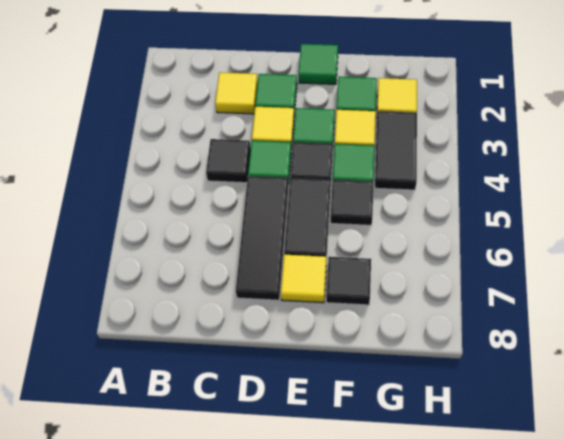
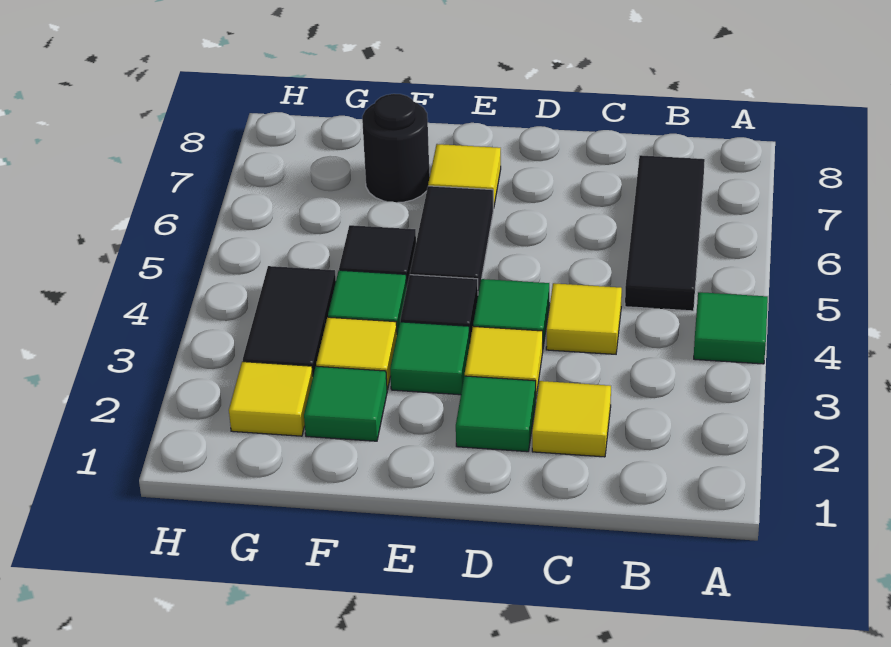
black 1x1 tile [206,139,251,183] -> yellow 1x1 tile [546,283,622,354]
black 1x3 tile [236,176,289,300] -> black 1x3 tile moved to [625,155,705,311]
green 1x1 tile [299,44,338,84] -> green 1x1 tile moved to [694,292,768,364]
black 1x1 tile [326,257,371,305] -> black 1x1 round brick [362,94,430,203]

